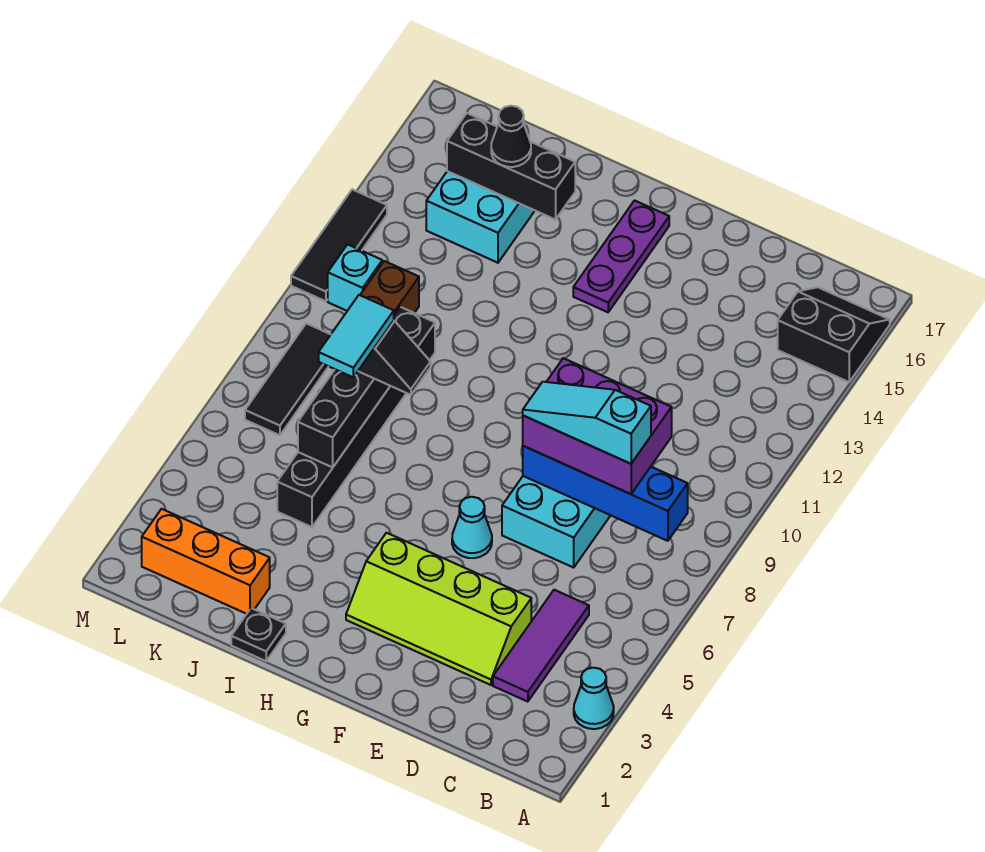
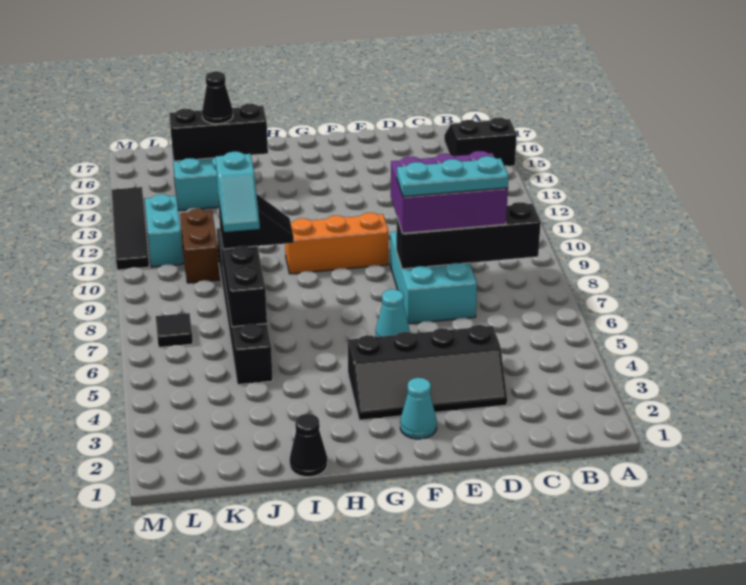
cyan 1x1 cone [574,668,614,729] -> cyan 1x1 cone moved to [400,378,437,439]
blue 1x4 brick [523,446,688,541] -> black 1x4 brick [396,202,541,269]
purple 1x3 tile [493,590,589,702] -> none
cyan 1x3 slope [523,382,651,464] -> cyan 1x3 plate [397,156,509,197]
lime 2x4 slope [346,533,531,685] -> black 2x4 slope [348,325,507,420]
purple 1x3 plate [573,201,669,312] -> none
black 1x1 plate [231,608,286,661] -> black 1x1 cone [290,414,327,477]
orange 1x3 brick [142,509,270,614] -> orange 1x3 brick moved to [285,213,389,274]
cyan 1x2 tile [319,295,394,377] -> cyan 1x2 slope [216,152,260,232]
black 1x3 tile [245,323,331,435] -> black 1x1 tile [156,313,193,347]
cyan 1x1 brick [328,244,382,311] -> cyan 1x2 brick [145,194,183,267]
black 1x3 tile [291,189,387,301] -> black 1x4 tile [112,187,149,270]

